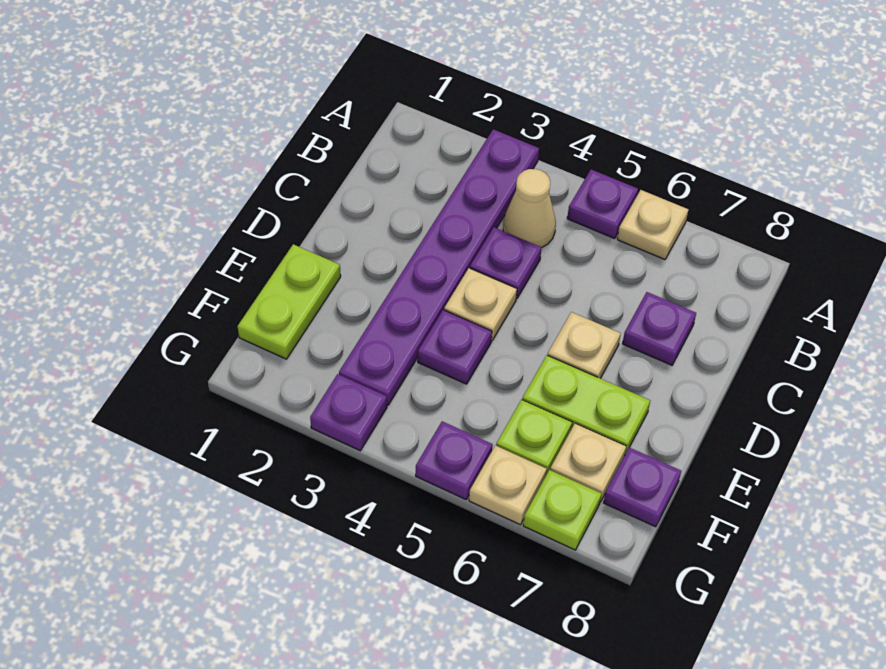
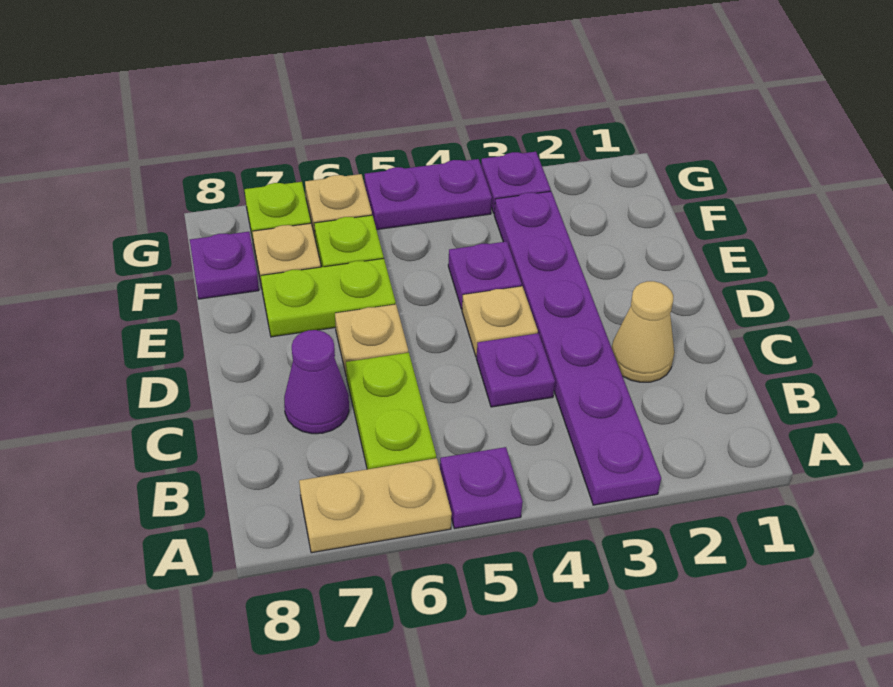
tan 1x1 plate [617,190,689,260] -> tan 1x2 plate [299,458,452,553]
tan 1x1 cone [503,169,556,248] -> tan 1x1 cone moved to [611,281,674,382]
purple 1x1 plate [622,292,696,365] -> purple 1x1 cone [284,330,349,434]
lime 1x2 plate [238,244,341,359] -> lime 1x2 plate moved to [346,353,436,469]
purple 1x1 plate [416,421,493,499] -> purple 1x2 plate [365,159,492,230]

